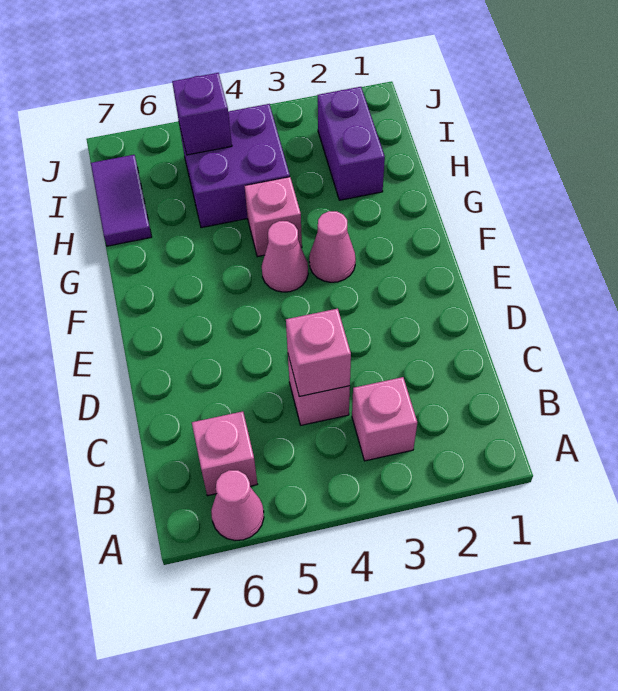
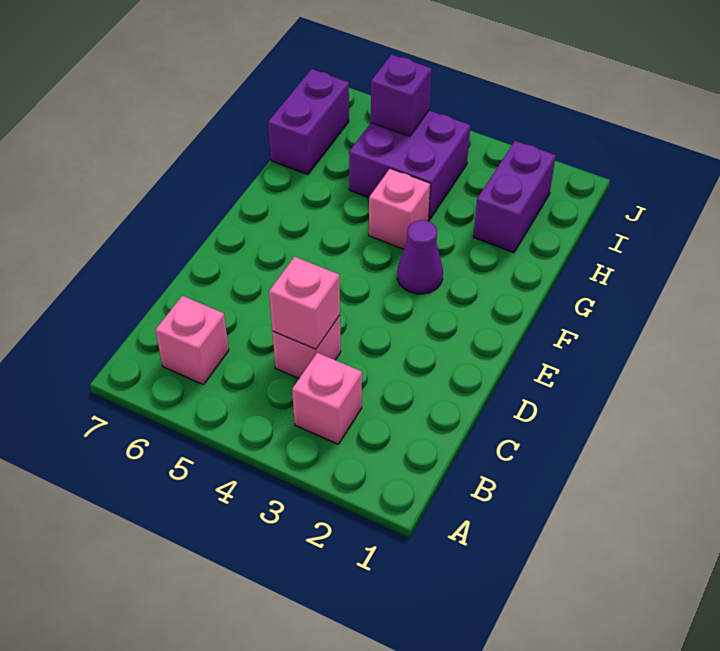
pink 1x1 cone [211,470,264,541] -> none
pink 1x1 cone [309,211,356,282] -> purple 1x1 cone [397,220,443,294]
pink 1x1 cone [262,221,308,292] -> none
purple 1x2 tile [91,155,152,246] -> purple 1x2 brick [268,69,349,175]

